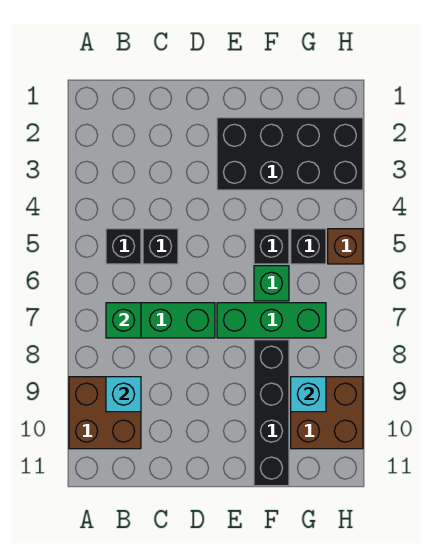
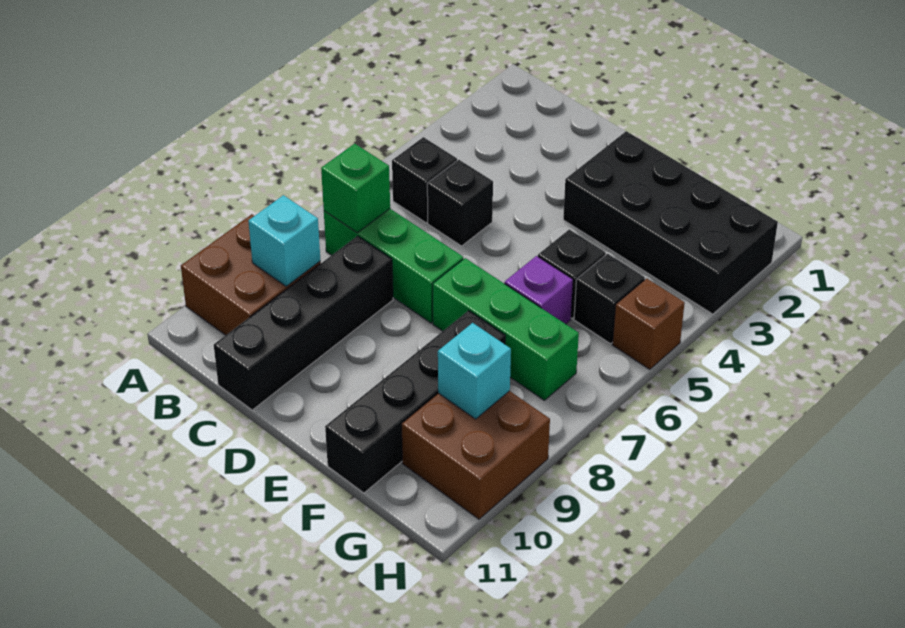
none -> black 1x4 brick [214,236,393,410]
green 1x1 brick [254,266,289,301] -> purple 1x1 brick [504,256,573,324]

